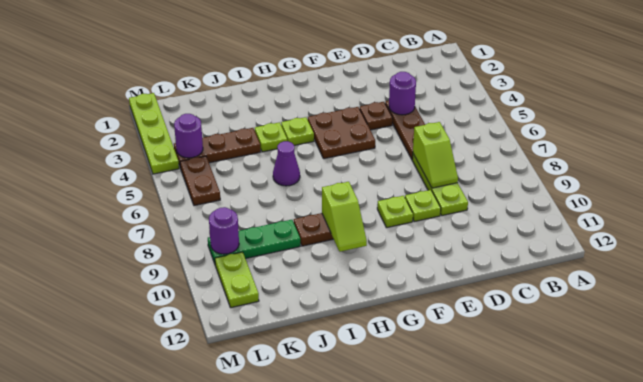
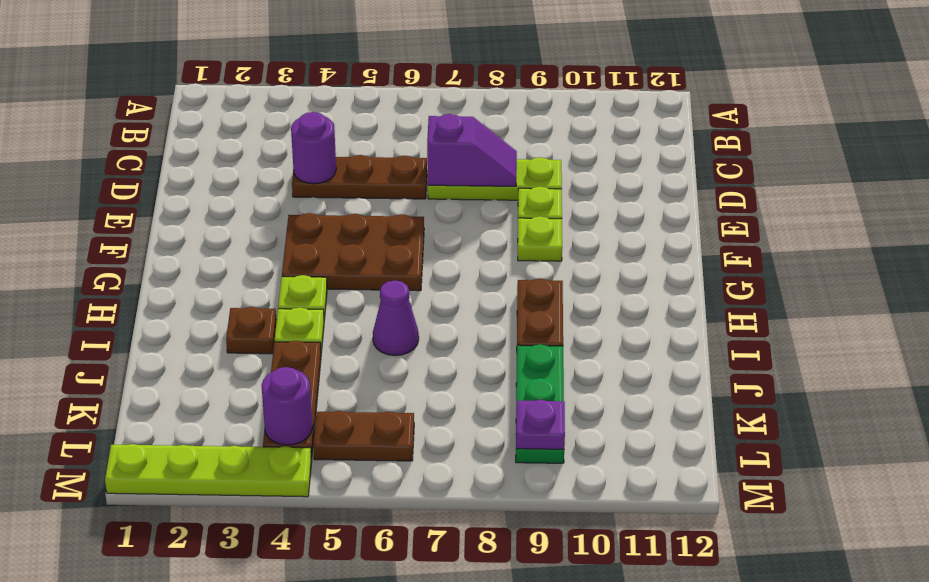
lime 1x2 slope [413,122,458,188] -> purple 1x2 slope [427,114,517,186]
brown 1x1 plate [360,102,393,130] -> brown 1x1 plate moved to [226,307,277,354]
brown 2x2 plate [308,107,375,159] -> brown 2x3 plate [282,213,424,291]
lime 1x2 slope [322,182,367,252] -> none
purple 1x1 round brick [209,207,239,254] -> purple 1x1 plate [516,400,565,449]
lime 1x2 plate [215,252,259,308] -> none

